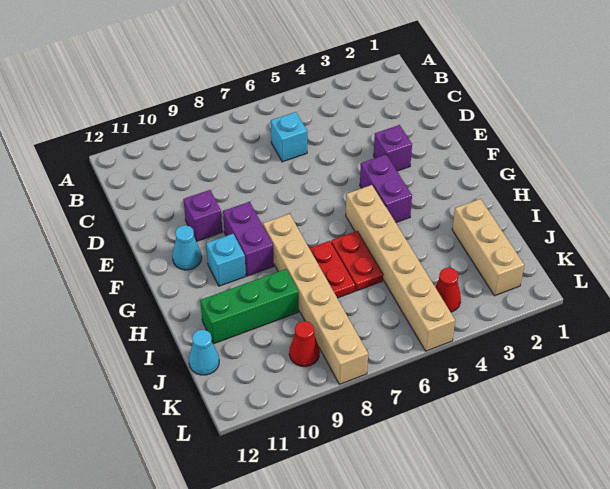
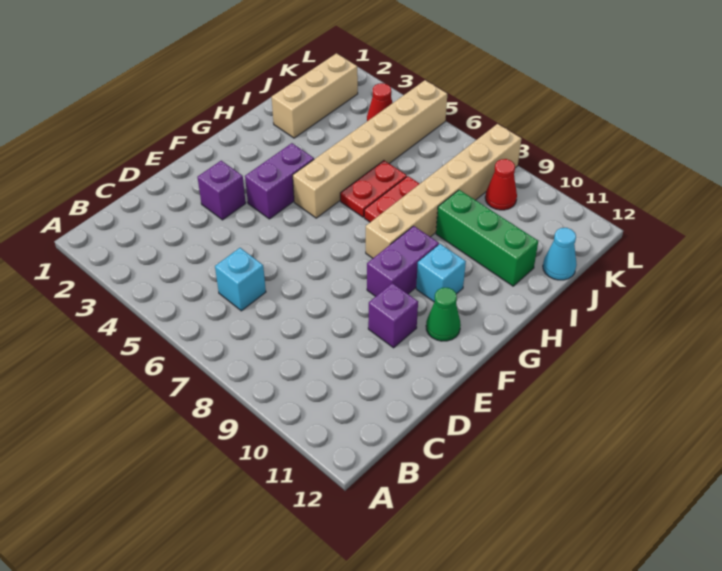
cyan 1x1 cone [172,225,202,270] -> green 1x1 cone [426,288,461,341]

